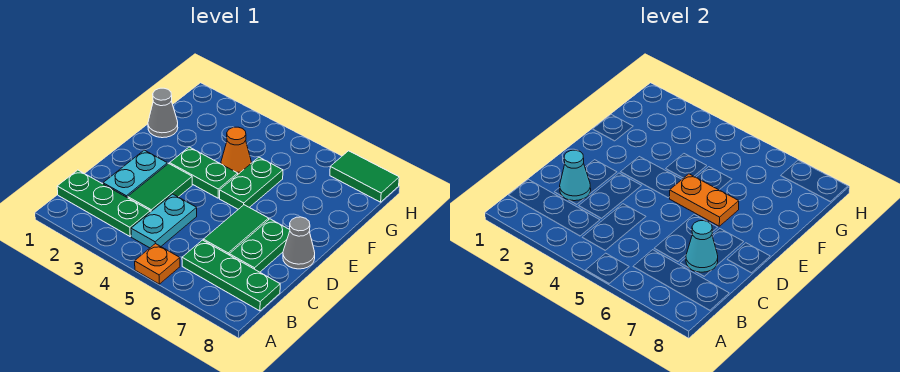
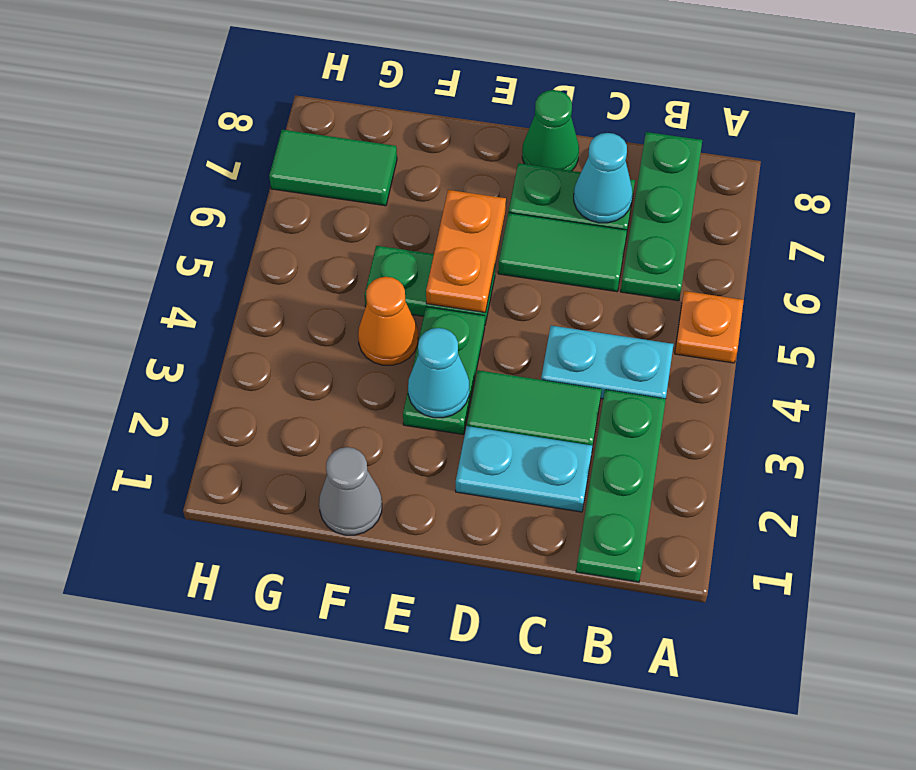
cyan 1x1 cone [560,150,591,201] -> cyan 1x1 cone moved to [408,328,469,418]
grey 1x1 cone [283,217,315,269] -> green 1x1 cone [522,90,579,171]
green 1x2 tile [330,151,399,202] -> green 1x2 tile turned to [269,130,397,206]

